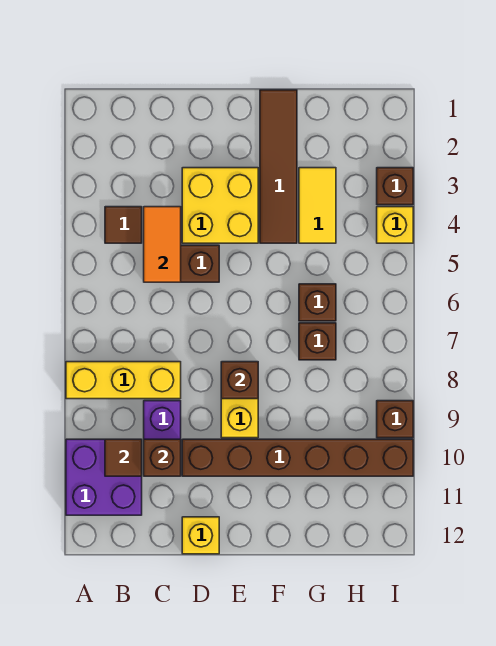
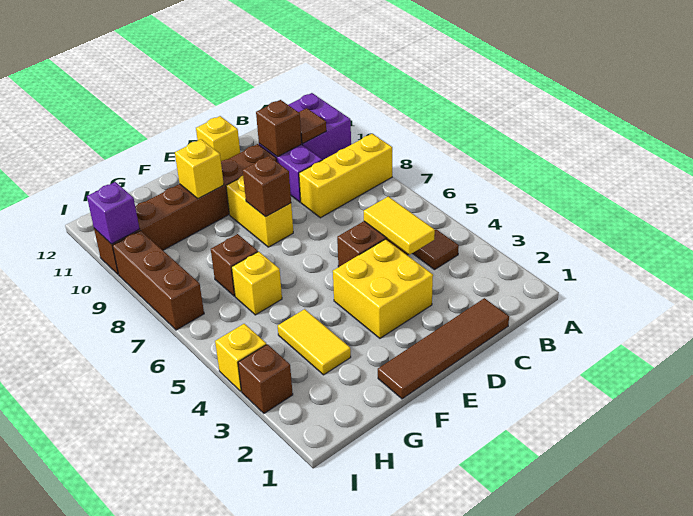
orange 1x2 tile [144,207,181,282] -> yellow 1x2 tile [364,197,435,255]
brown 1x4 tile [260,90,297,243] -> brown 1x4 tile turned to [378,298,509,399]
none -> yellow 1x1 brick [175,139,224,199]
brown 1x1 brick [299,284,336,321] -> yellow 1x1 brick [232,252,282,315]
brown 1x1 brick [377,401,413,438] -> brown 1x3 brick [113,231,204,330]
none -> purple 1x1 brick [87,182,139,244]

